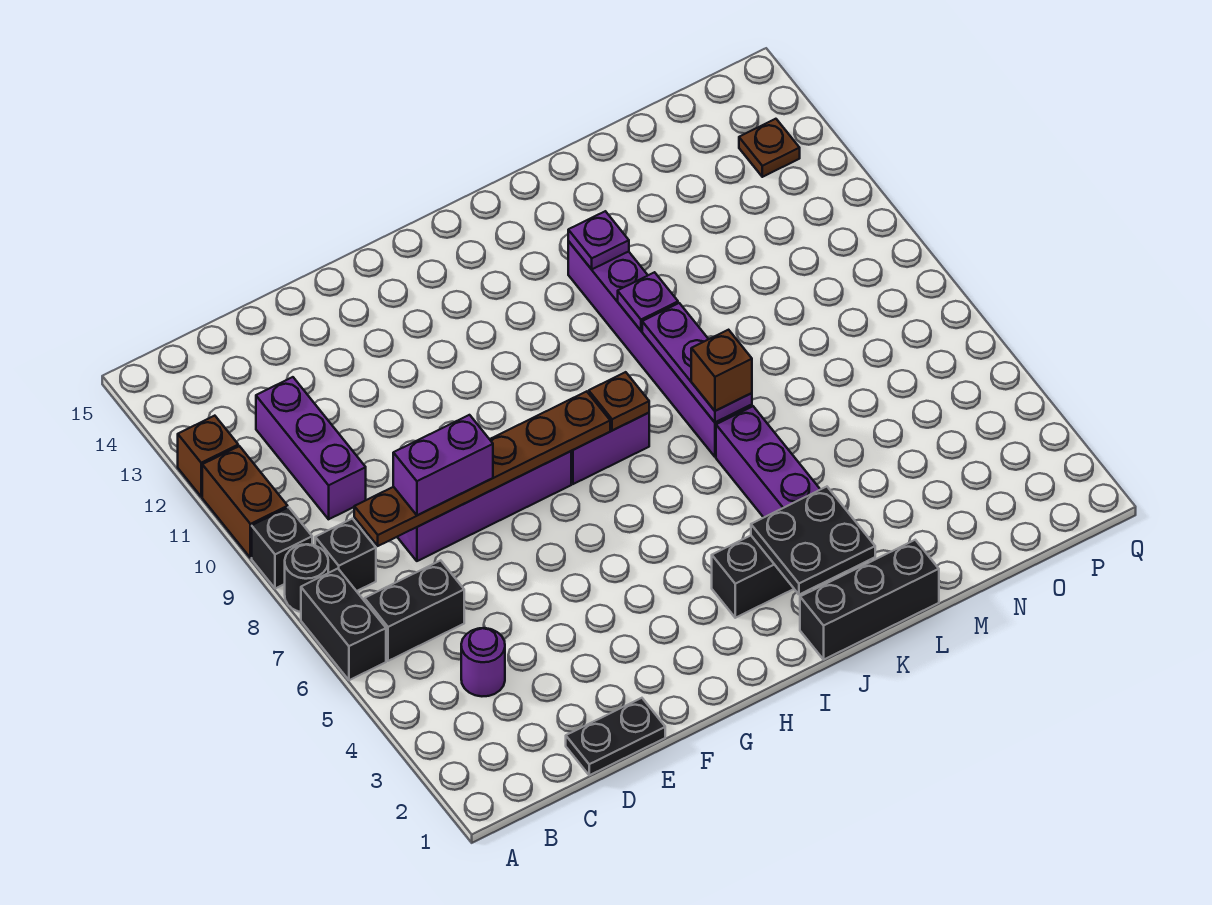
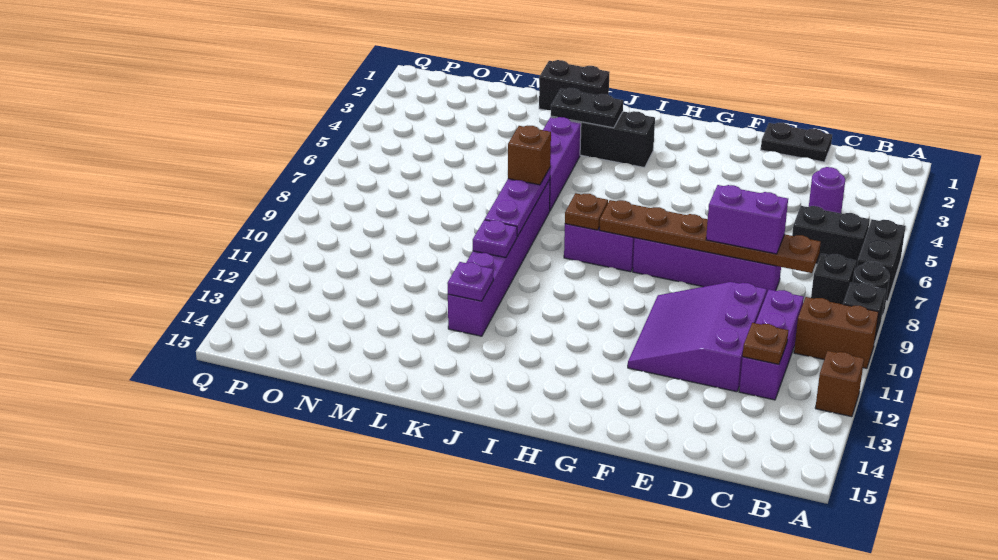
brown 1x2 brick [202,446,288,558] -> brown 1x2 brick turned to [794,297,879,368]
none -> purple 3x3 slope [628,282,767,392]
black 1x3 brick [800,540,939,659] -> black 1x2 brick [539,60,610,110]
black 2x2 plate [751,487,875,595] -> black 1x2 plate [551,88,623,128]
brown 1x1 plate [739,119,800,177] -> brown 1x1 plate moved to [743,323,788,364]

